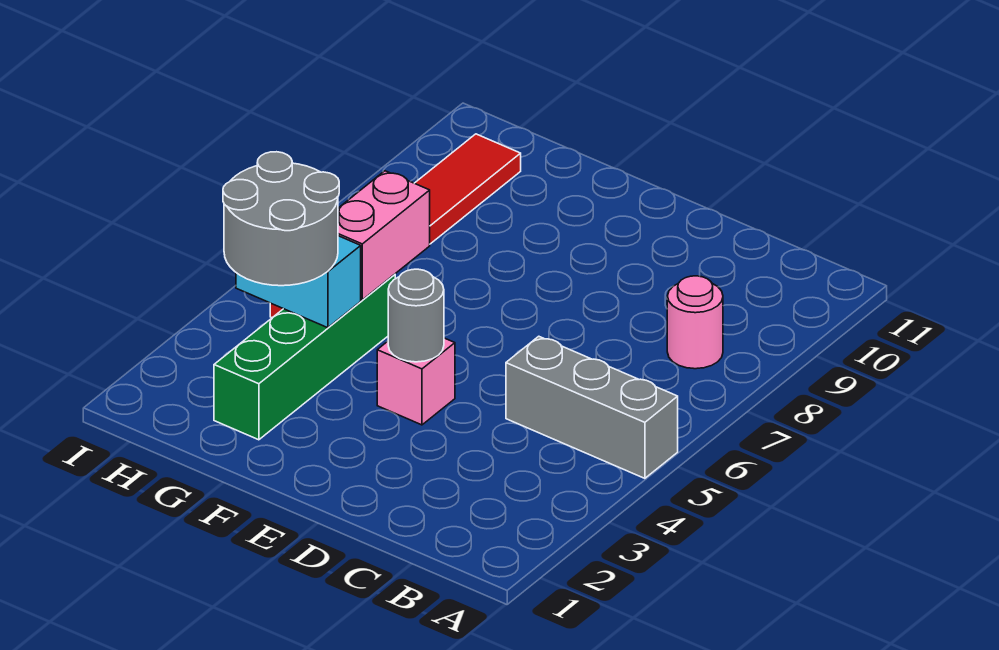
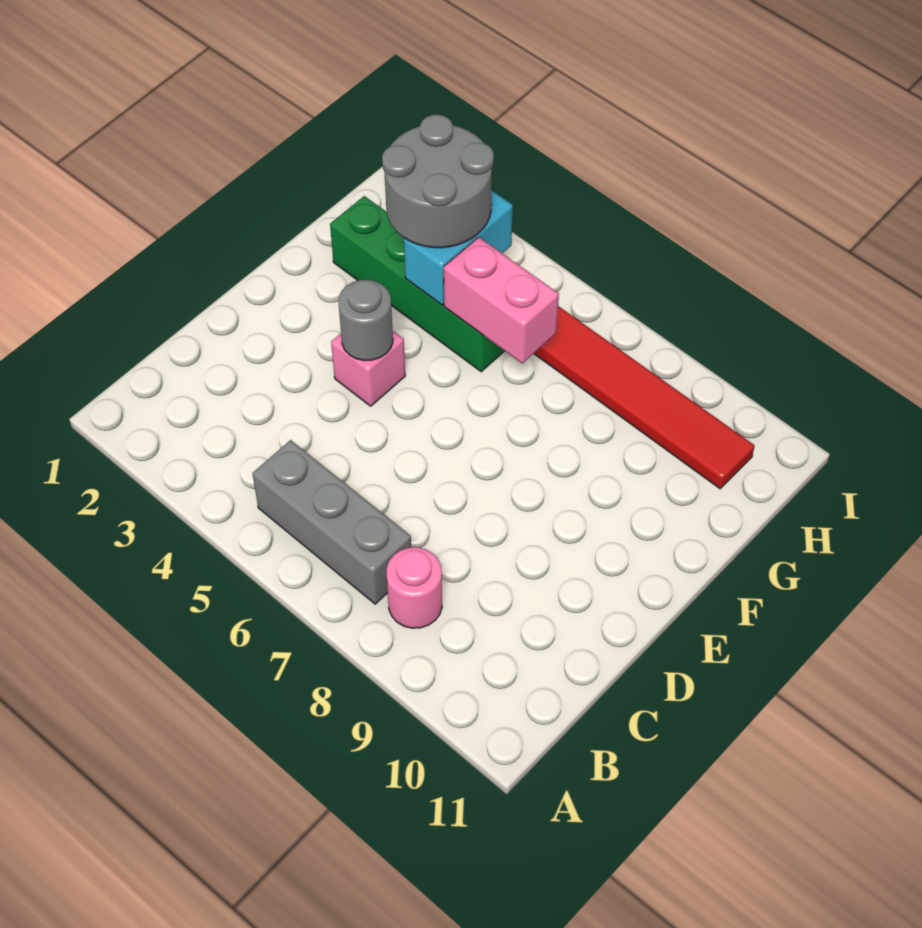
grey 1x3 brick [506,336,678,478] -> grey 1x3 brick turned to [252,440,411,604]

